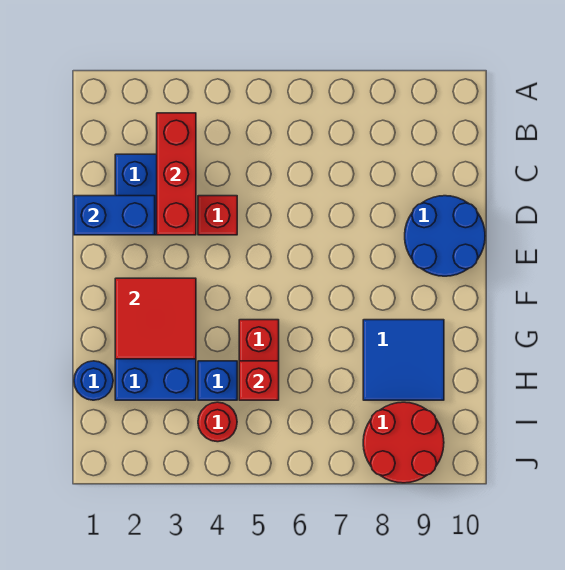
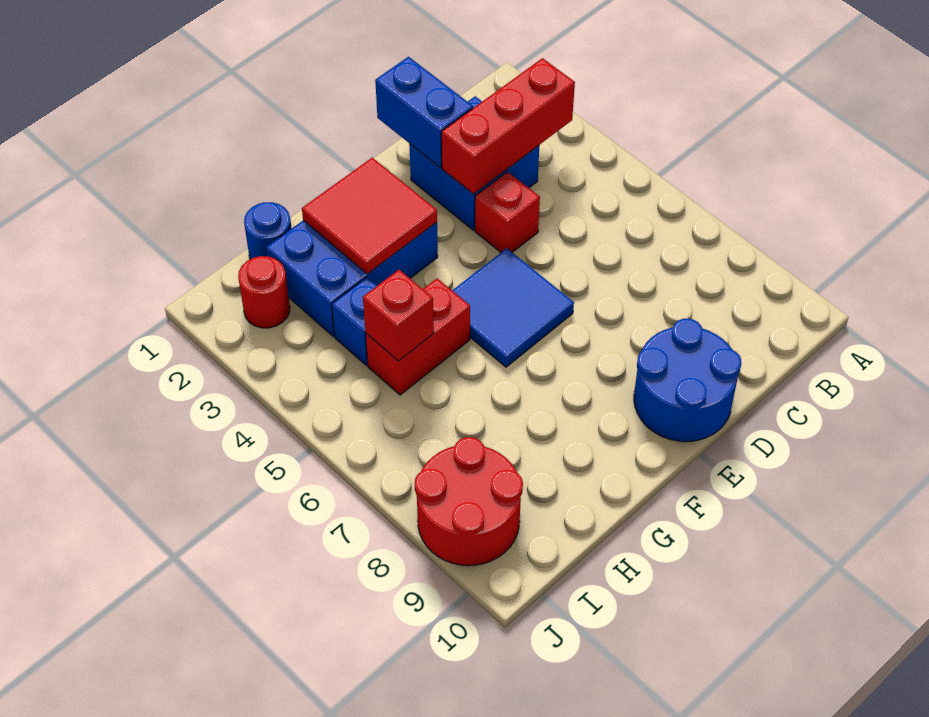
blue 2x2 tile [363,320,444,400] -> blue 2x2 tile moved to [452,248,574,367]
red 1x1 round brick [198,402,237,442] -> red 1x1 round brick moved to [238,256,290,328]

